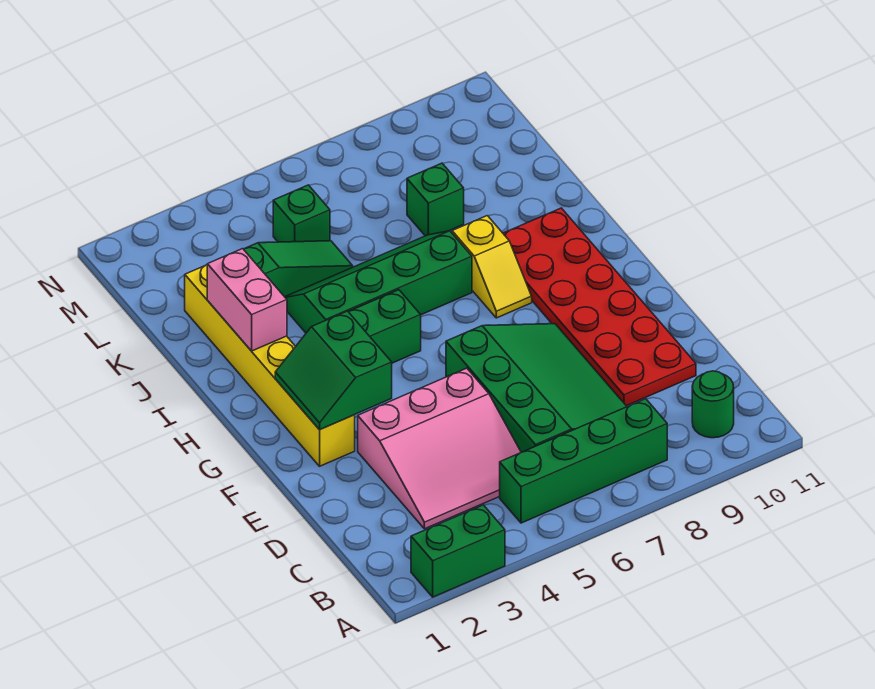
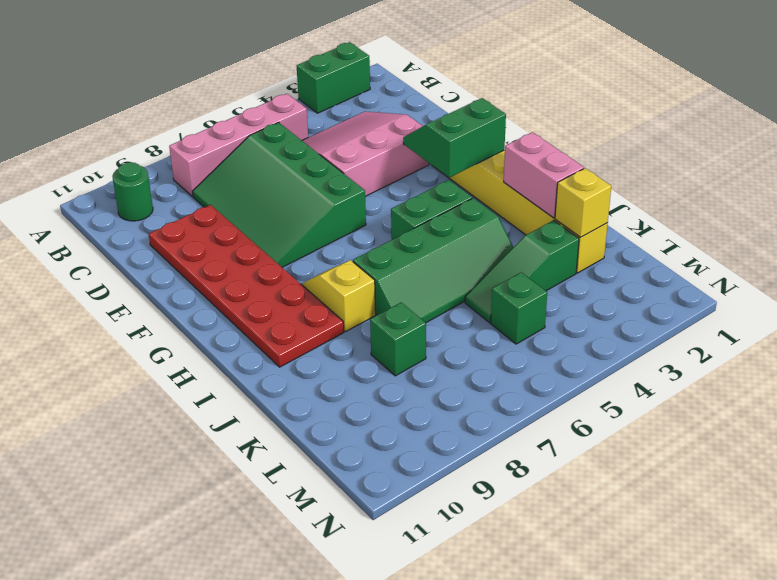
green 1x4 brick [500,399,667,523] -> pink 1x4 brick [169,94,308,196]
green 2x2 slope [275,311,392,430] -> green 2x2 slope turned to [403,98,506,178]
none -> yellow 1x1 brick [555,168,611,237]

